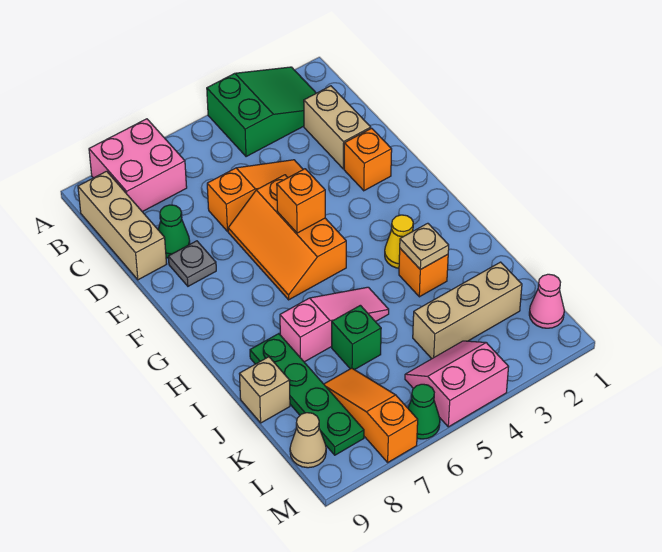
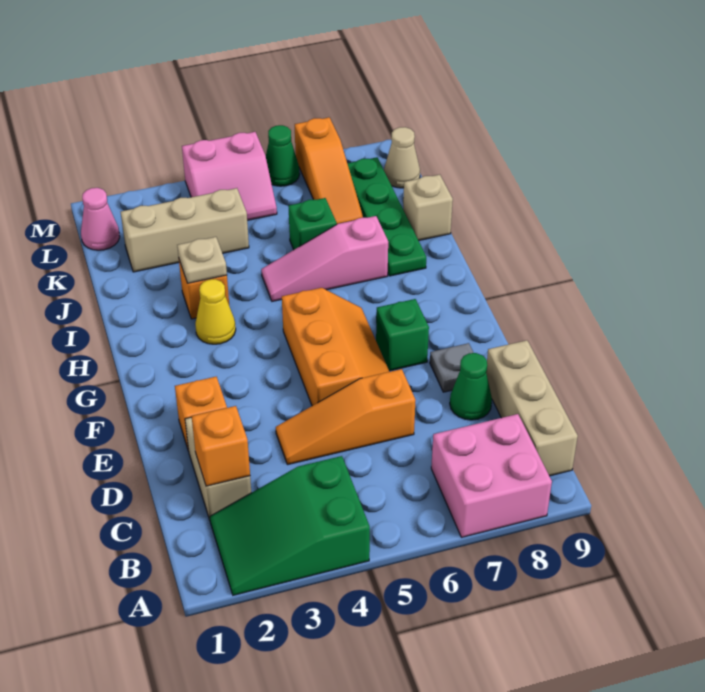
orange 1x1 brick [277,169,325,233] -> orange 1x1 brick moved to [192,406,250,486]
none -> green 1x1 brick [376,299,429,371]

